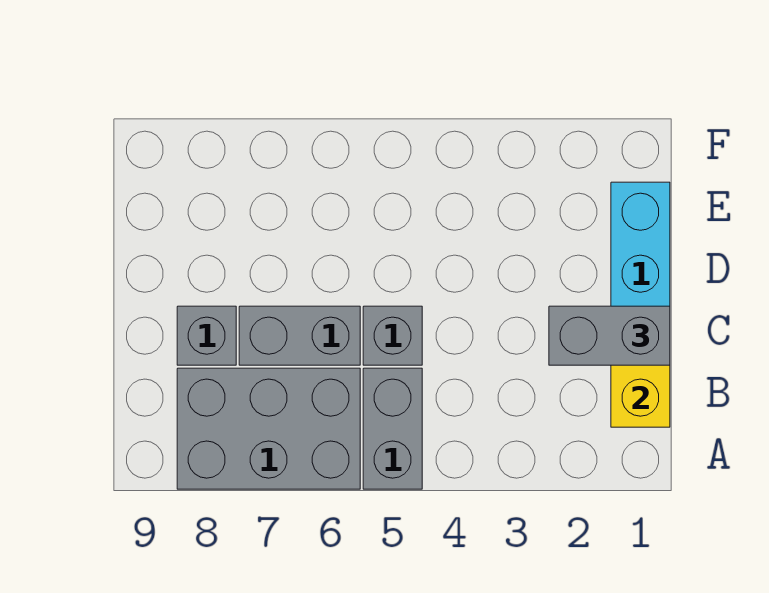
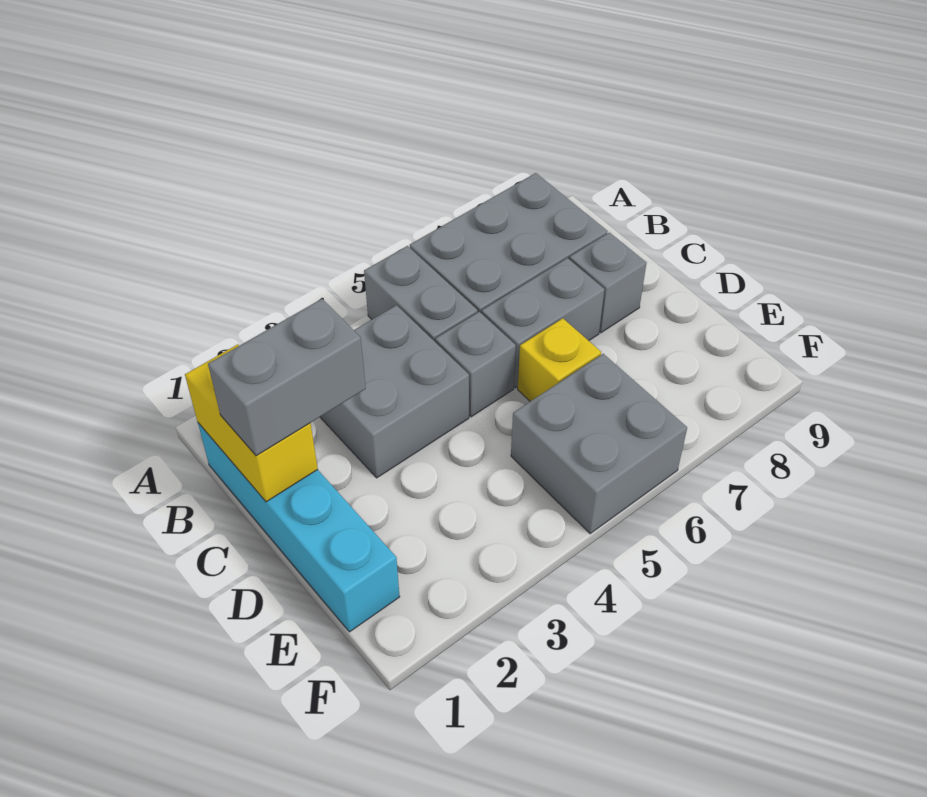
none -> grey 2x2 brick [320,305,469,478]
none -> yellow 1x1 brick [518,318,601,401]
none -> grey 2x2 brick [511,354,687,534]

